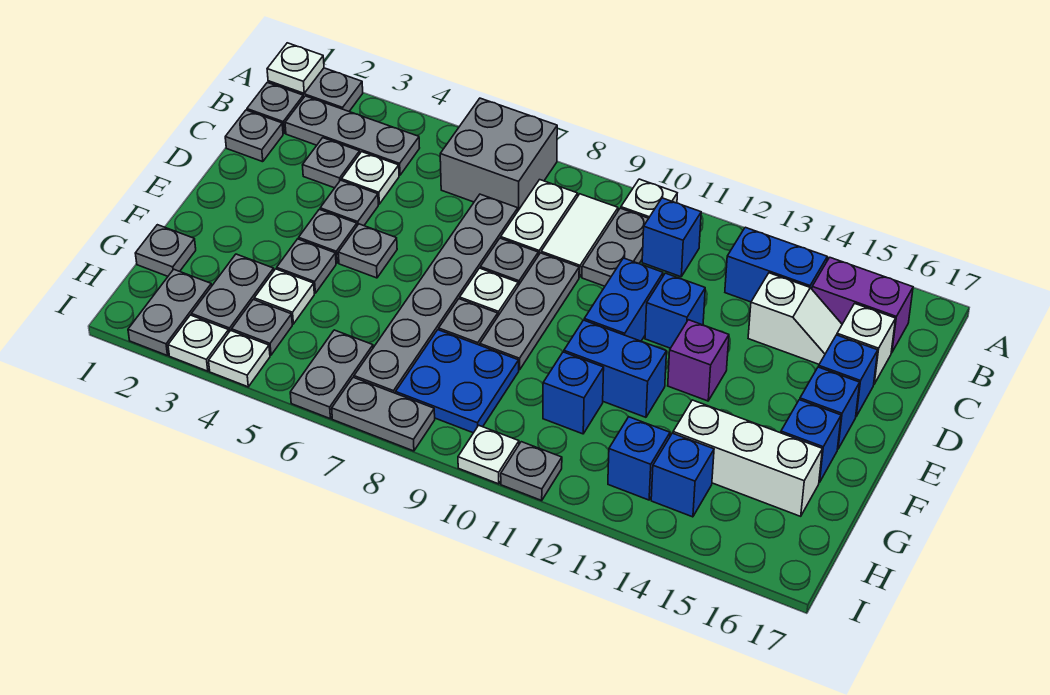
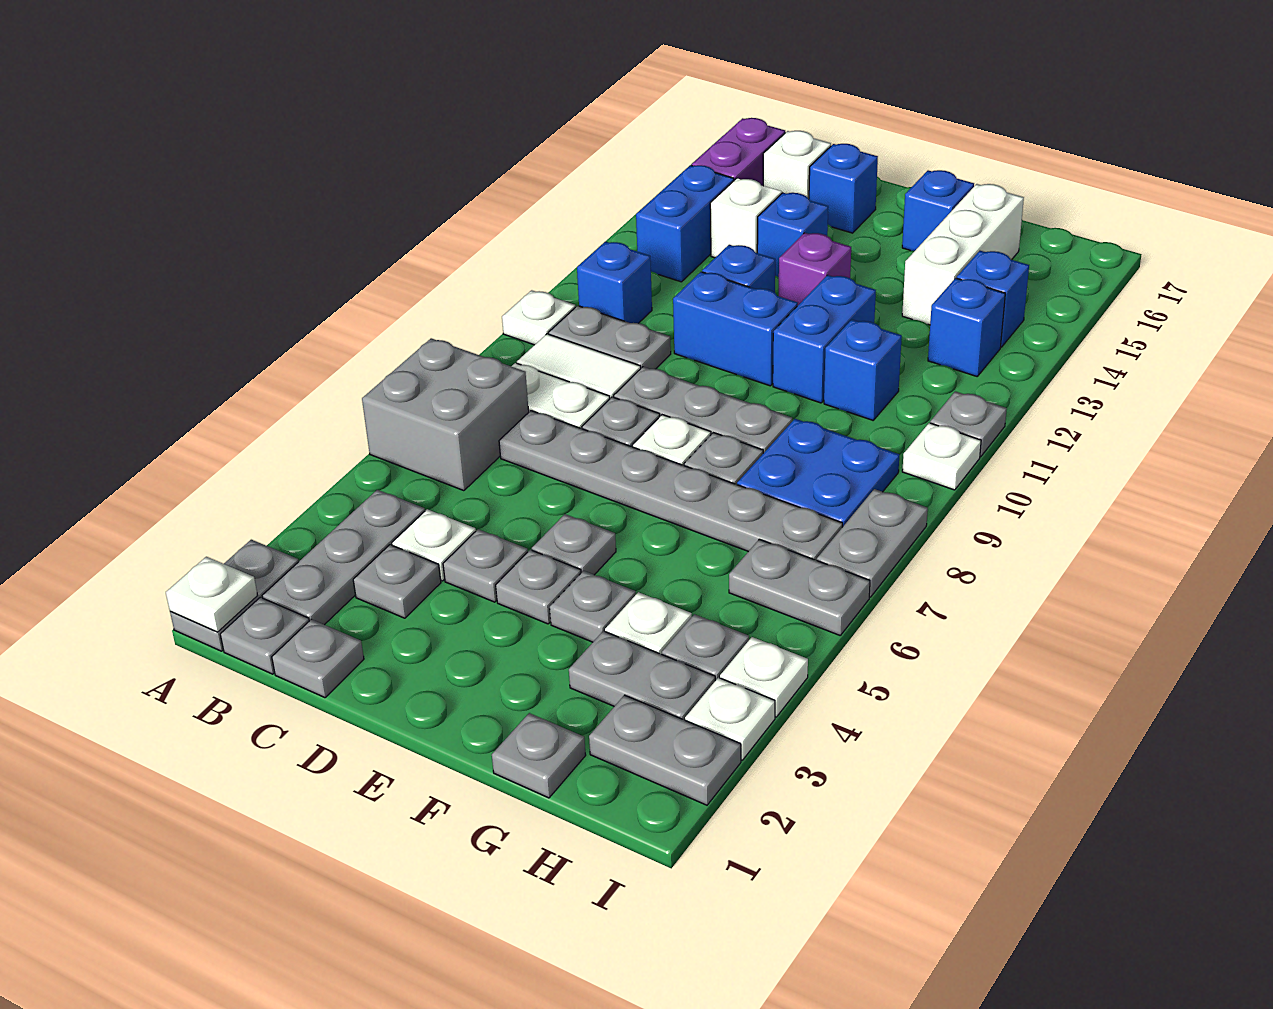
blue 1x1 brick [800,367,860,449] -> blue 1x1 brick moved to [757,193,828,277]

